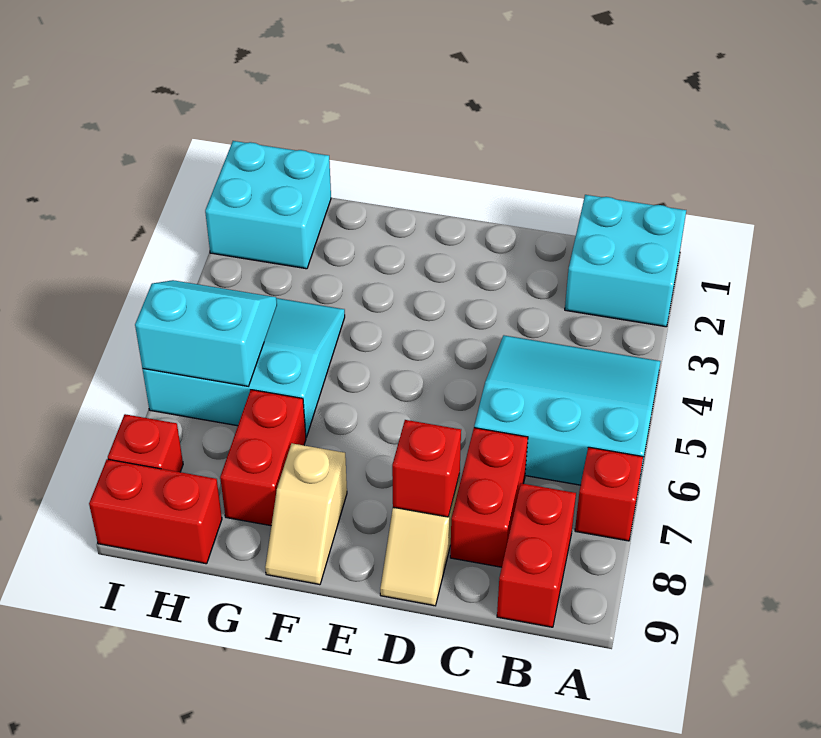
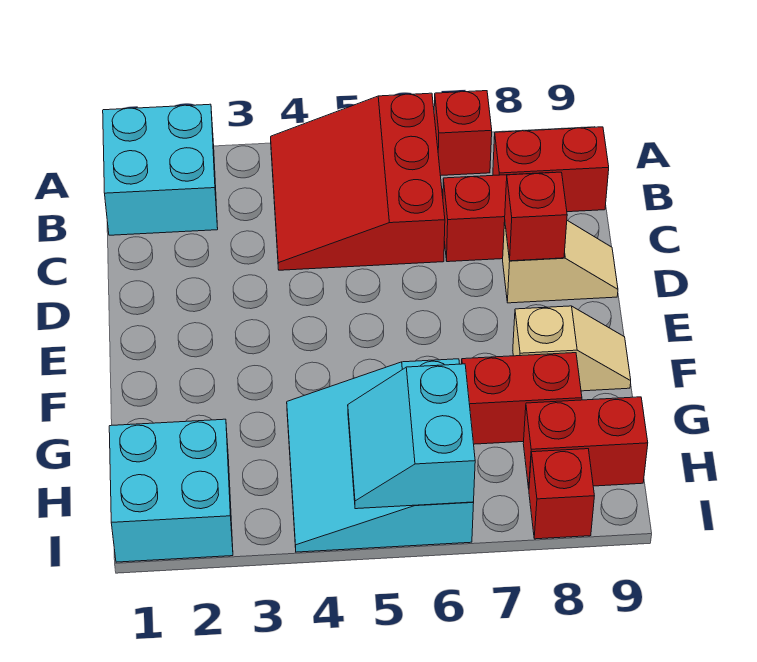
cyan 3x3 slope [474,335,661,485] -> red 3x3 slope [271,93,445,270]
red 1x2 brick [89,459,222,564] -> red 1x2 brick turned to [523,397,648,488]

